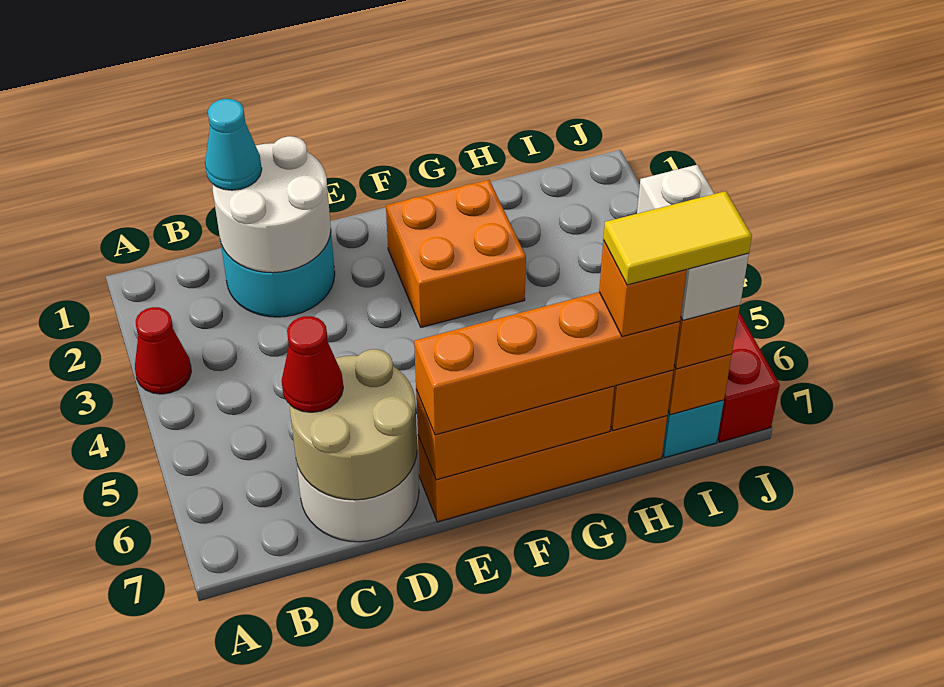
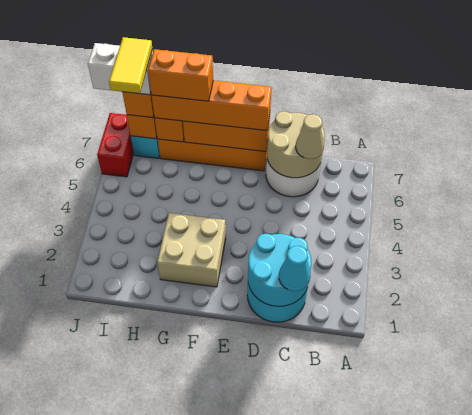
red 1x1 cone [135,307,191,394] -> none
white 2x2 round brick [213,136,331,273] -> cyan 2x2 round brick [248,234,311,306]
red 1x1 cone [282,316,343,412] -> tan 1x1 cone [296,114,324,159]
orange 2x2 brick [386,180,526,327] -> tan 2x2 brick [157,213,226,287]
orange 1x1 brick [599,240,687,337] -> orange 1x2 brick [148,49,213,101]
yellow 1x2 tile [603,191,752,285] -> yellow 1x2 tile turned to [109,37,152,93]
white 1x2 brick [637,165,749,320] -> white 1x2 brick turned to [88,43,153,95]

